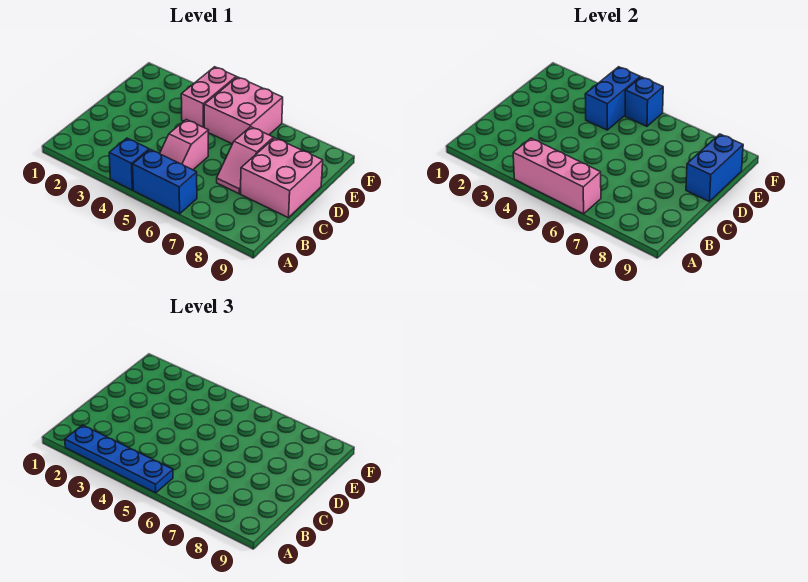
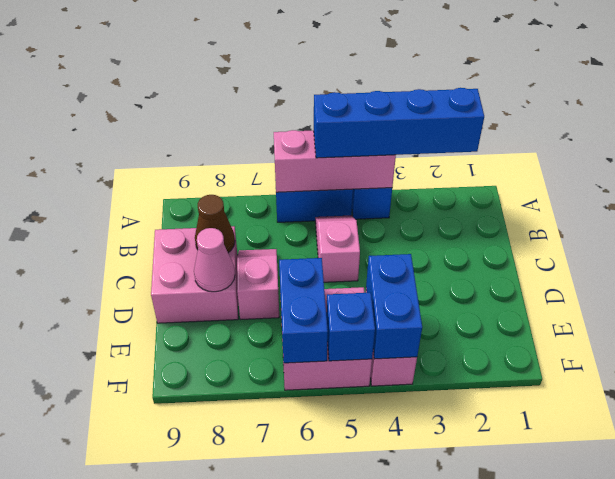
blue 1x4 plate [65,425,173,493] -> blue 1x4 brick [314,88,484,158]
none -> brown 1x1 cone [195,195,235,253]
none -> pink 1x1 cone [194,228,235,292]
blue 1x2 brick [686,134,743,201] -> blue 1x2 brick moved to [279,258,328,363]

